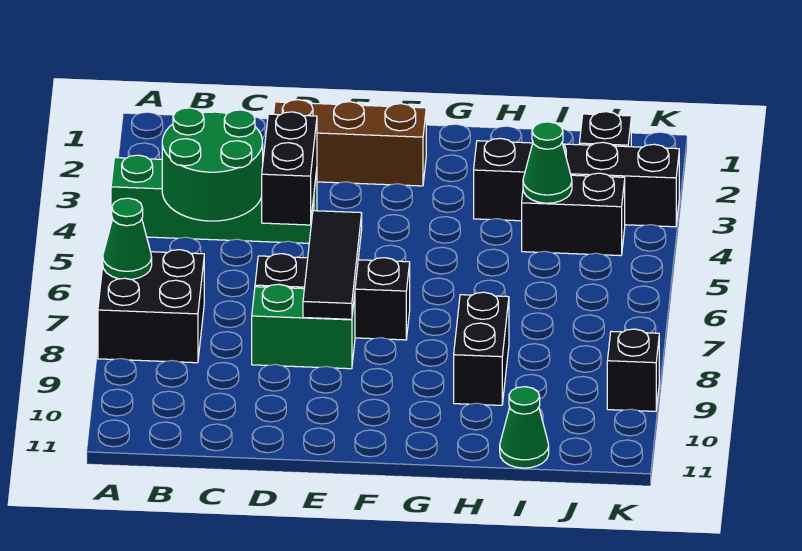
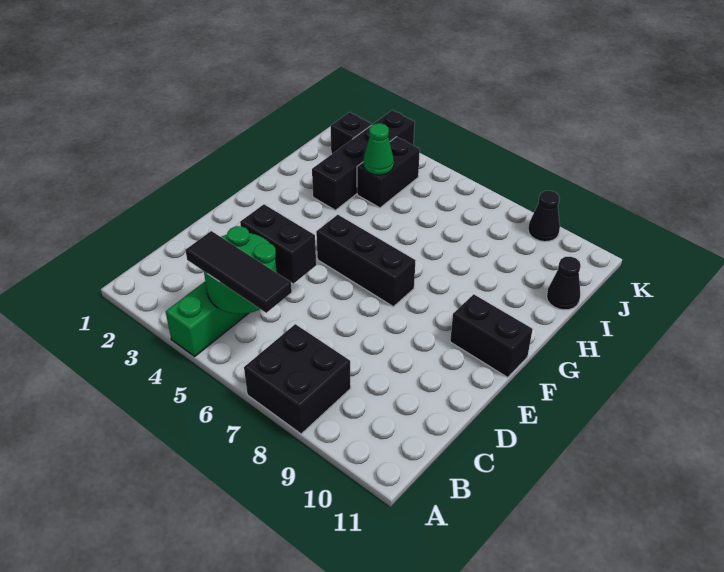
green 1x1 cone [103,198,152,279] -> none
brown 1x3 brick [274,100,426,186] -> none
black 1x3 brick [255,254,410,340] -> black 1x3 brick turned to [316,215,416,307]
green 1x2 brick [252,284,355,369] -> none
black 1x3 tile [303,211,362,319] -> black 1x3 tile moved to [185,231,292,313]
black 1x2 brick [454,292,509,405] -> black 1x2 brick moved to [450,294,533,377]
green 1x1 cone [500,387,549,468] -> black 1x1 cone [547,257,581,310]
black 1x1 brick [607,329,659,411] -> black 1x1 cone [528,191,560,242]

